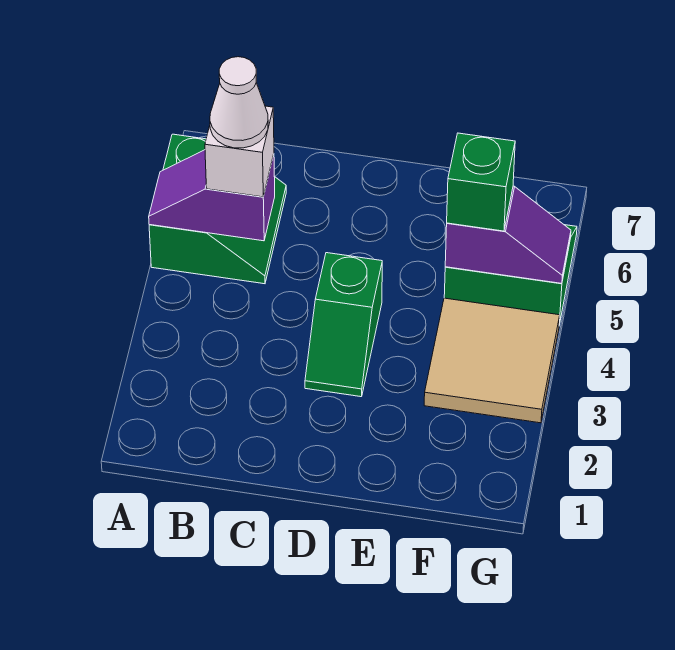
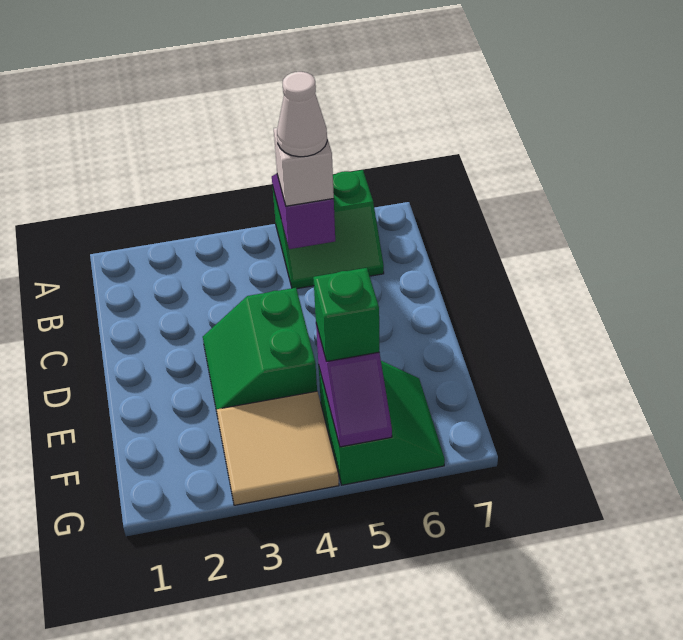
green 1x2 slope [305,253,382,397] -> green 2x2 slope [203,288,317,409]

